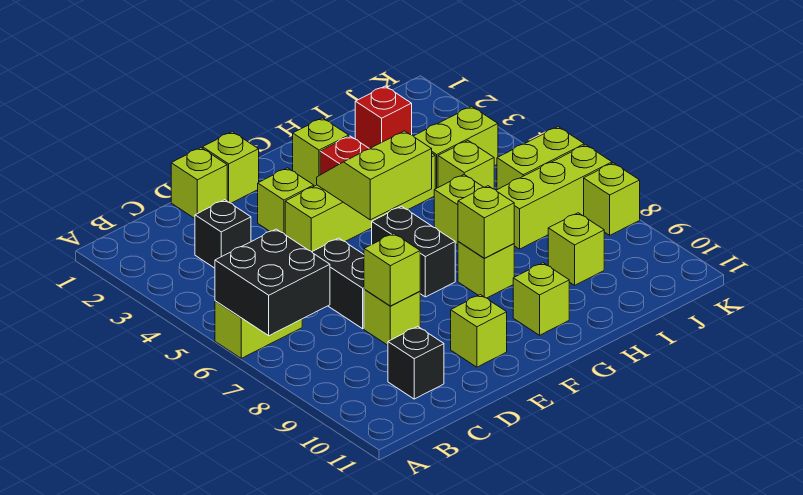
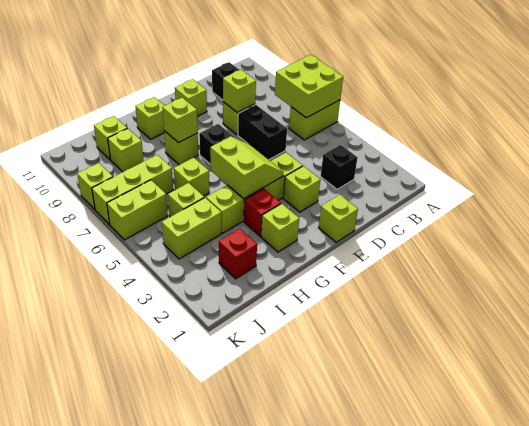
black 2x2 brick [215,229,330,336] -> lime 2x2 brick [275,55,343,118]
lime 1x1 brick [171,148,227,218] -> lime 1x1 brick moved to [94,116,127,159]
lime 2x2 slope [317,131,432,220] -> lime 2x2 slope turned to [210,136,283,199]

